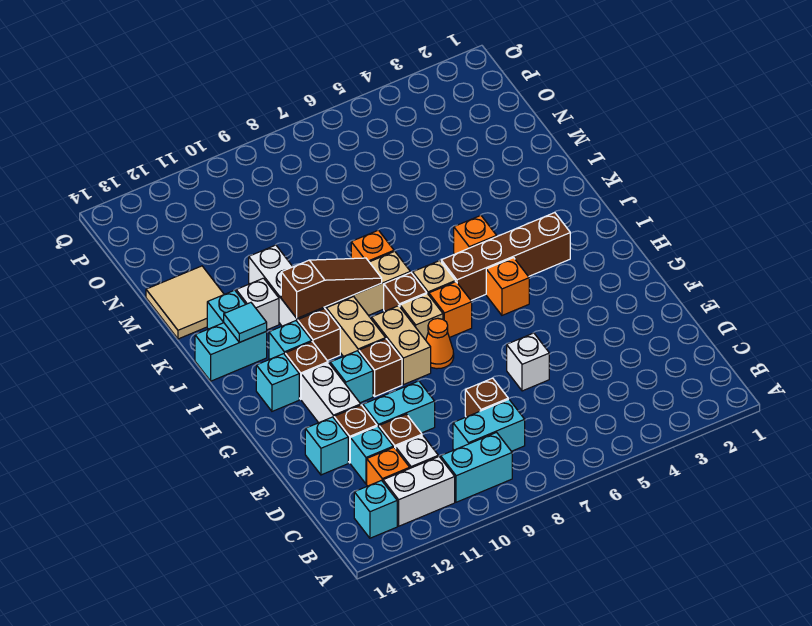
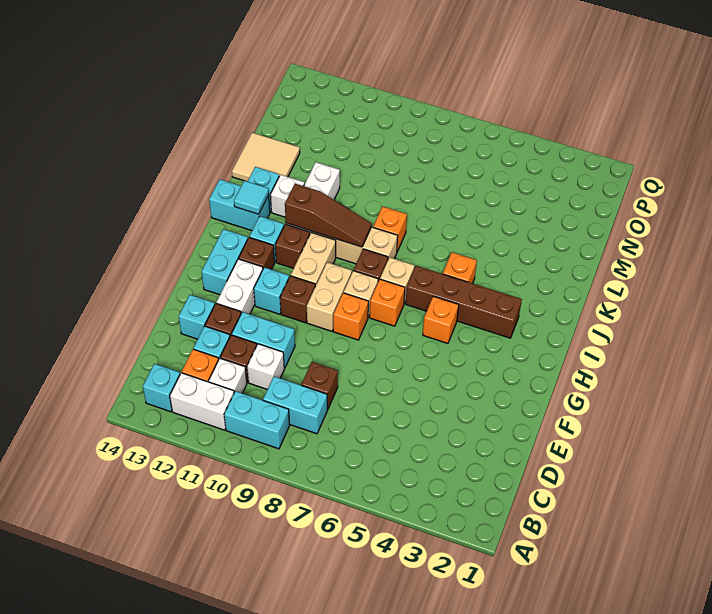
white 1x1 brick [507,333,549,391] -> white 1x1 brick moved to [247,344,284,389]
orange 1x1 cone [426,318,454,369] -> orange 1x1 brick [333,293,368,340]
cyan 1x1 brick [256,354,299,411] -> cyan 1x2 brick [202,229,248,295]

